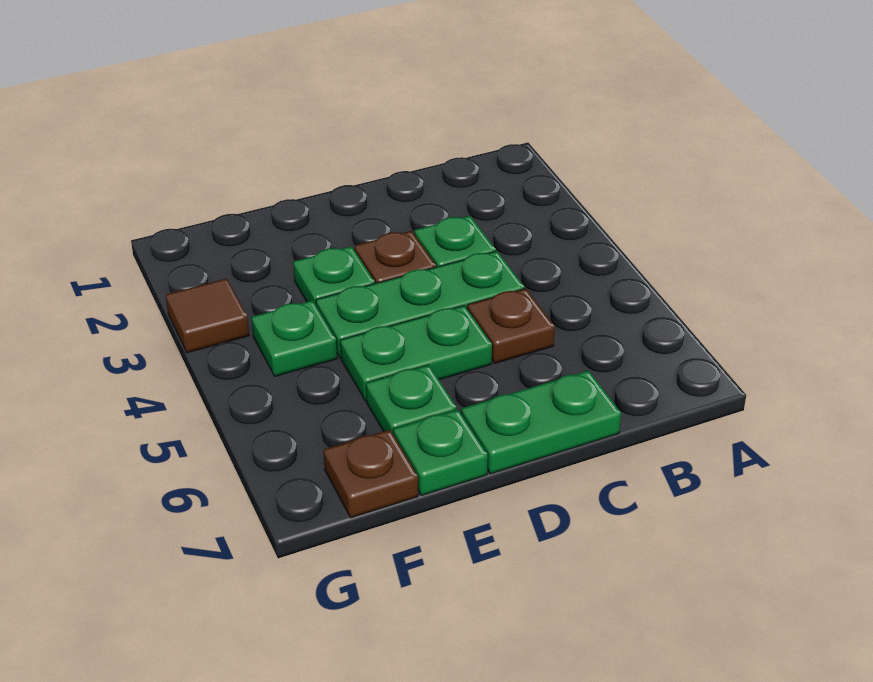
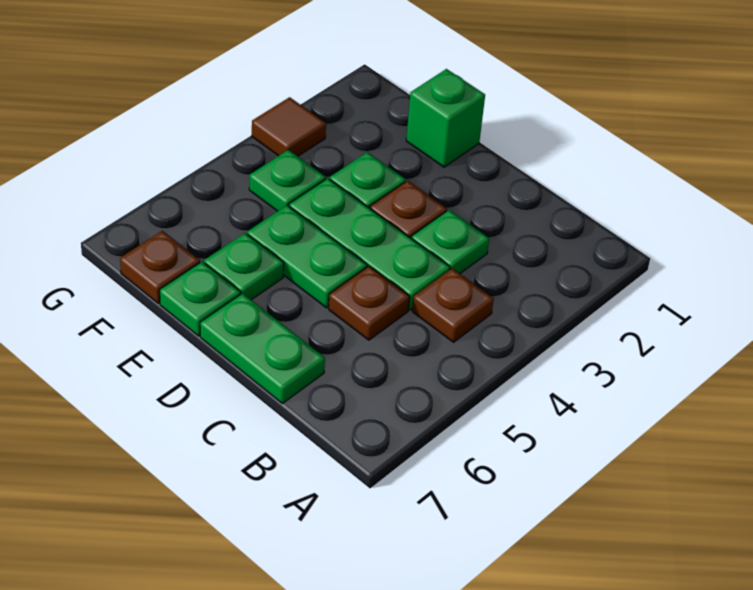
none -> brown 1x1 plate [412,268,494,342]
none -> green 1x1 brick [406,69,485,167]

